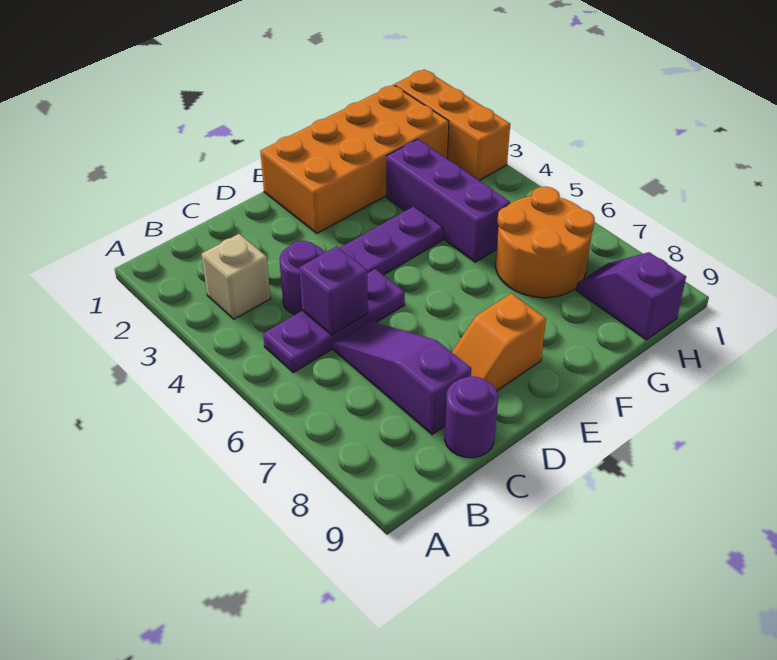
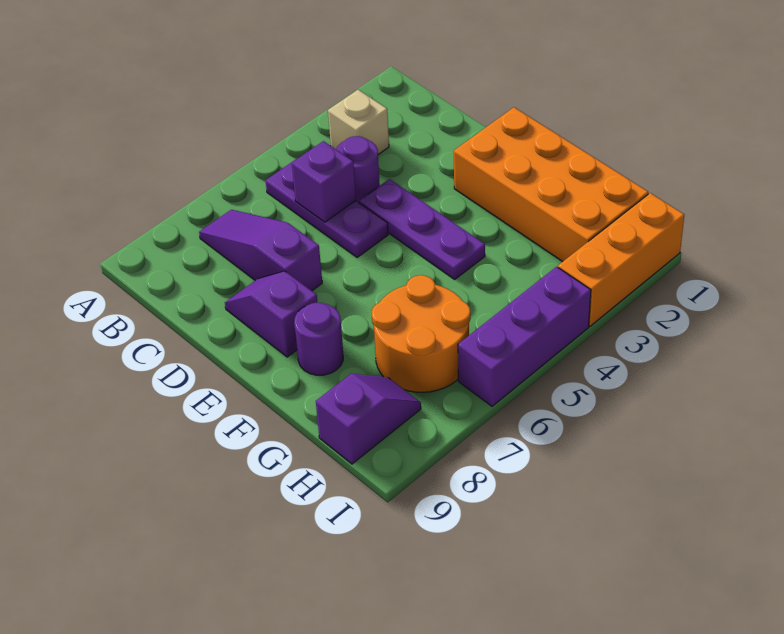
purple 1x3 slope [334,321,471,435] -> purple 1x3 slope turned to [199,210,322,291]
purple 1x1 round brick [444,376,498,458] -> purple 1x1 round brick moved to [294,303,343,375]
orange 1x2 slope [452,294,546,391] -> purple 1x2 slope [225,271,318,357]
purple 1x3 brick [386,139,510,262] -> purple 1x3 brick moved to [458,267,591,406]

